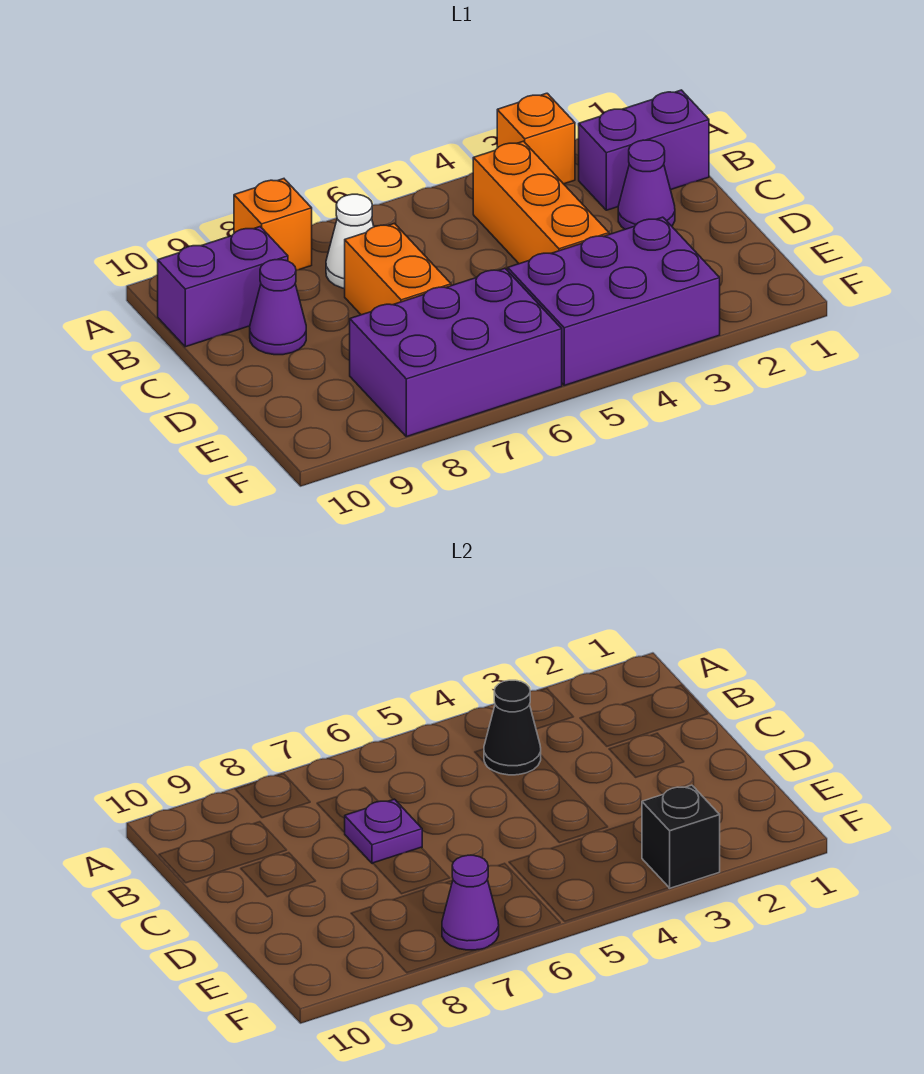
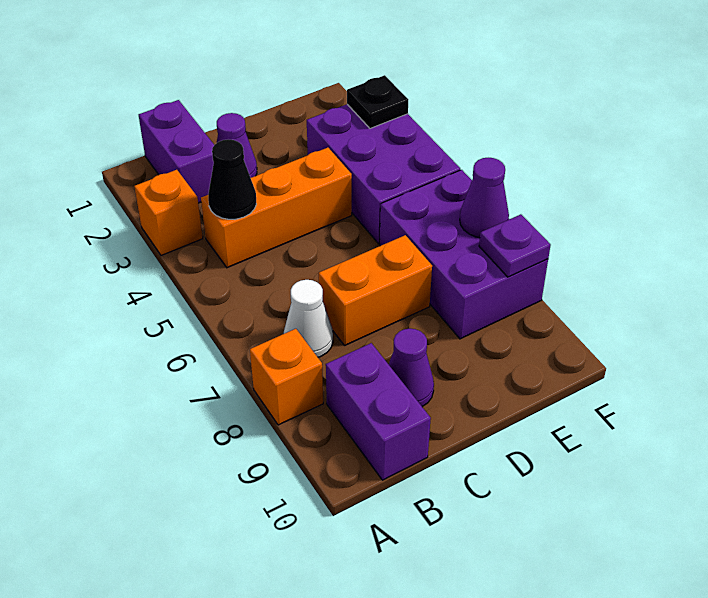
purple 1x1 plate [344,799,422,864] -> purple 1x1 plate moved to [479,214,551,277]
black 1x1 brick [642,785,720,888] -> black 1x1 plate [347,75,408,128]

